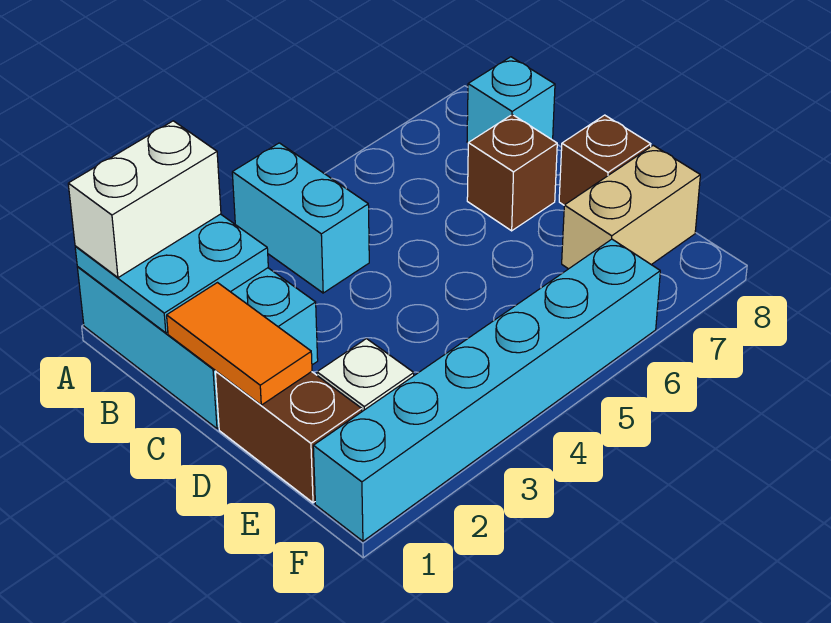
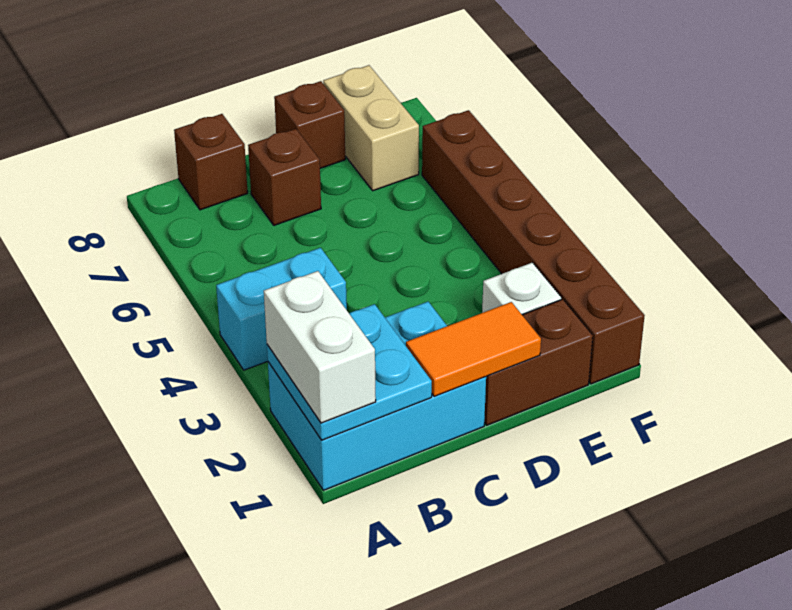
cyan 1x1 brick [467,57,555,143] -> brown 1x1 brick [174,114,248,210]
cyan 1x6 brick [313,239,660,541] -> brown 1x6 brick [422,110,645,384]

